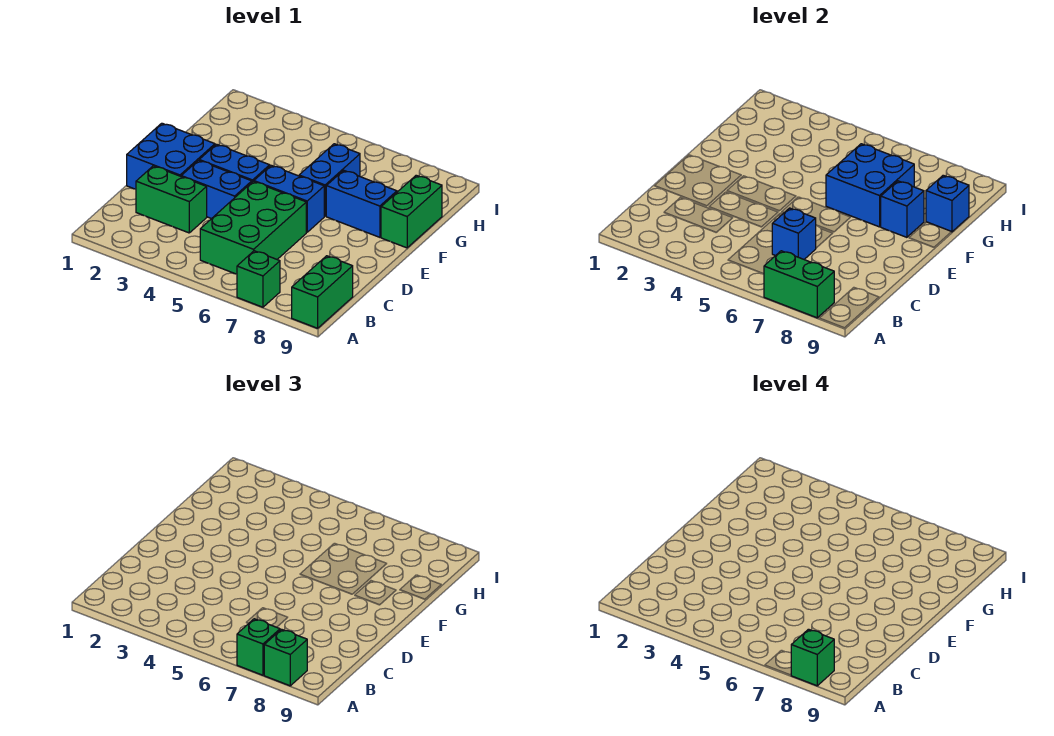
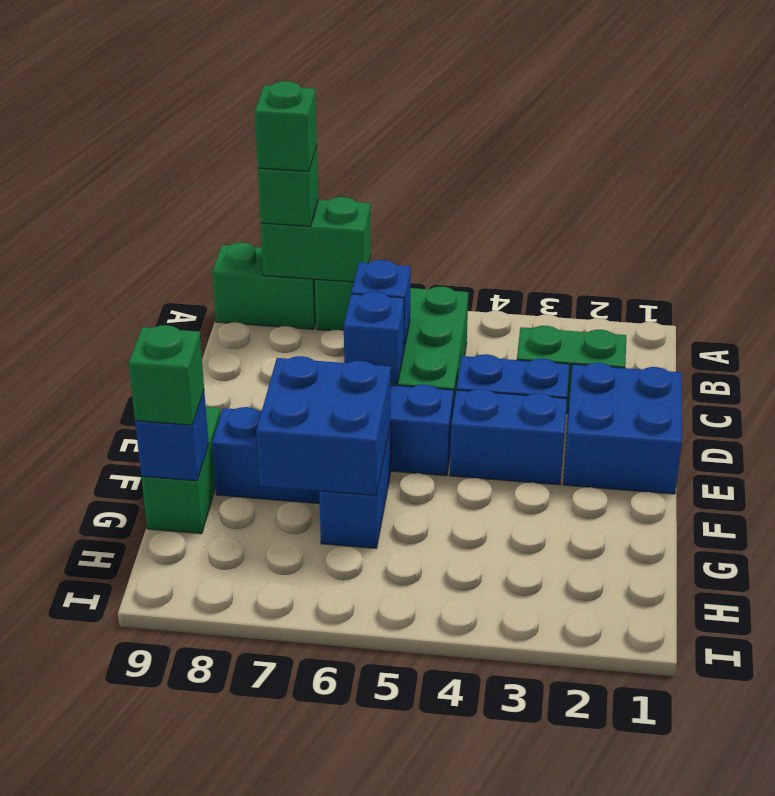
green 1x1 brick [237,619,280,675] -> green 1x1 brick moved to [129,325,204,425]
green 1x2 brick [292,256,353,328] -> green 1x2 brick turned to [212,243,316,329]
blue 1x1 brick [881,181,924,237] -> blue 1x1 brick moved to [344,292,404,383]

